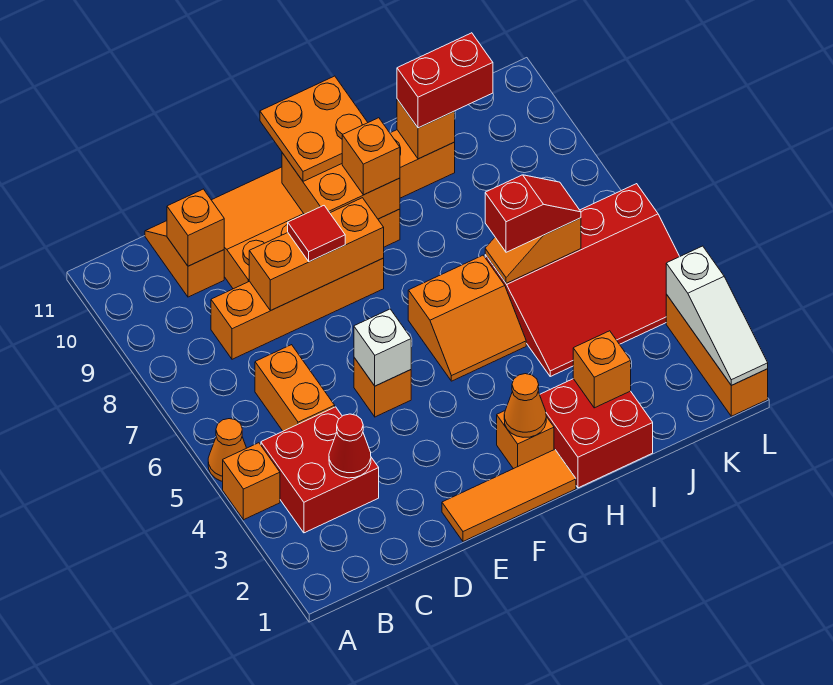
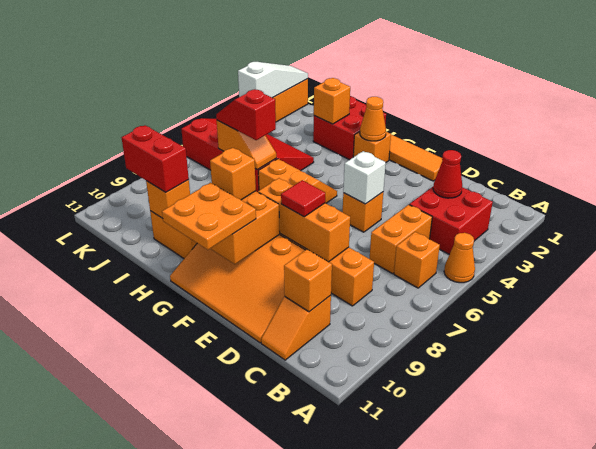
orange 1x1 brick [223,443,280,520] -> orange 1x1 brick moved to [394,232,440,288]

